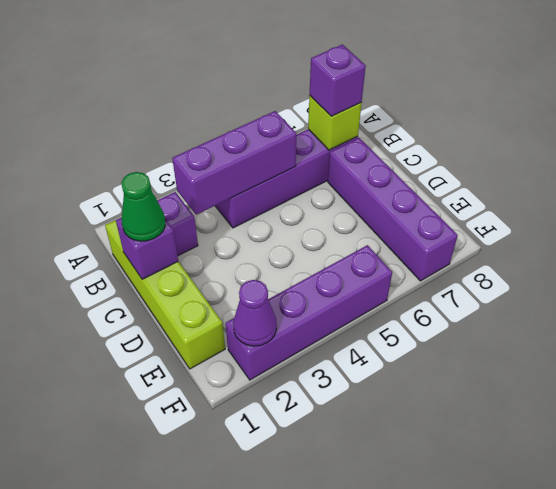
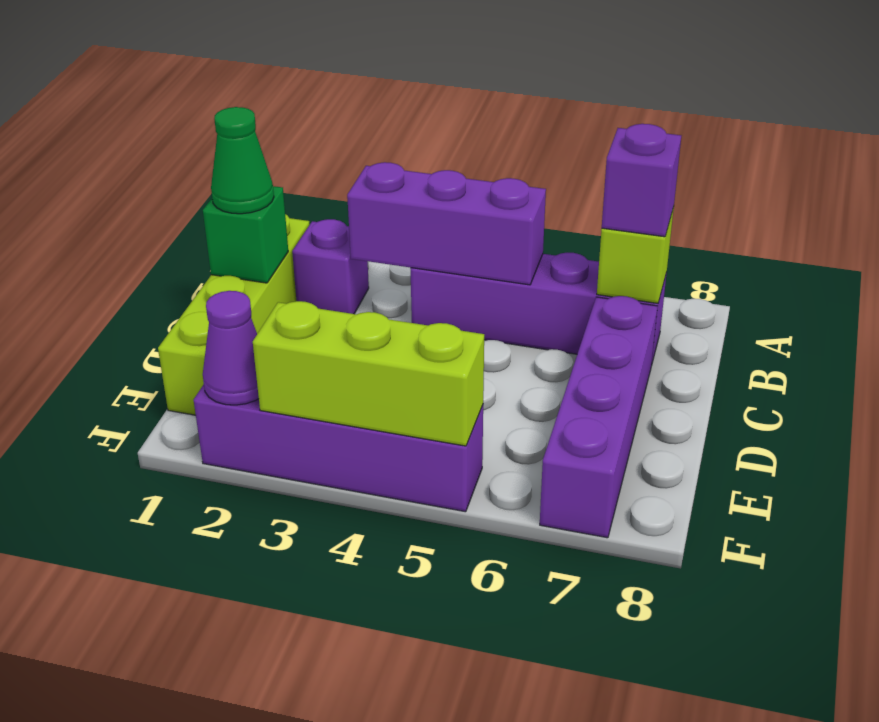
purple 1x1 brick [116,217,178,279] -> green 1x1 brick [203,186,288,283]
none -> lime 1x3 brick [253,301,484,446]

